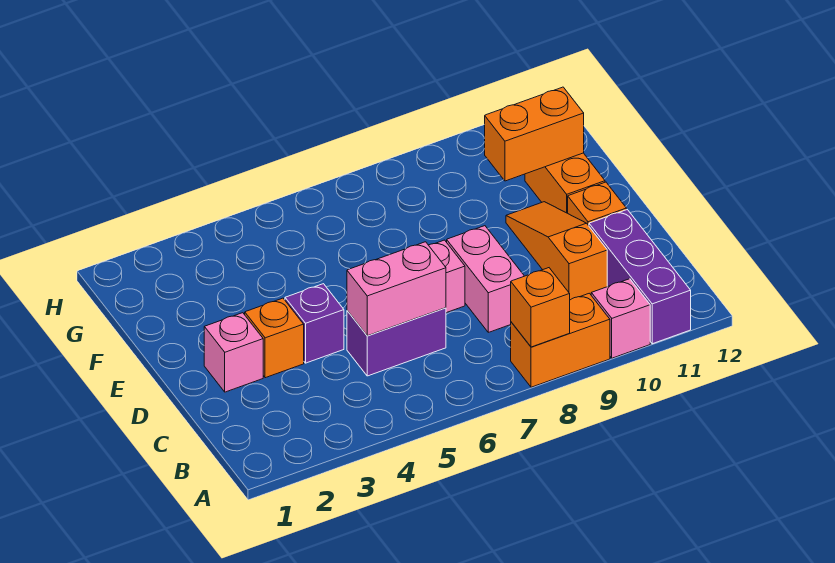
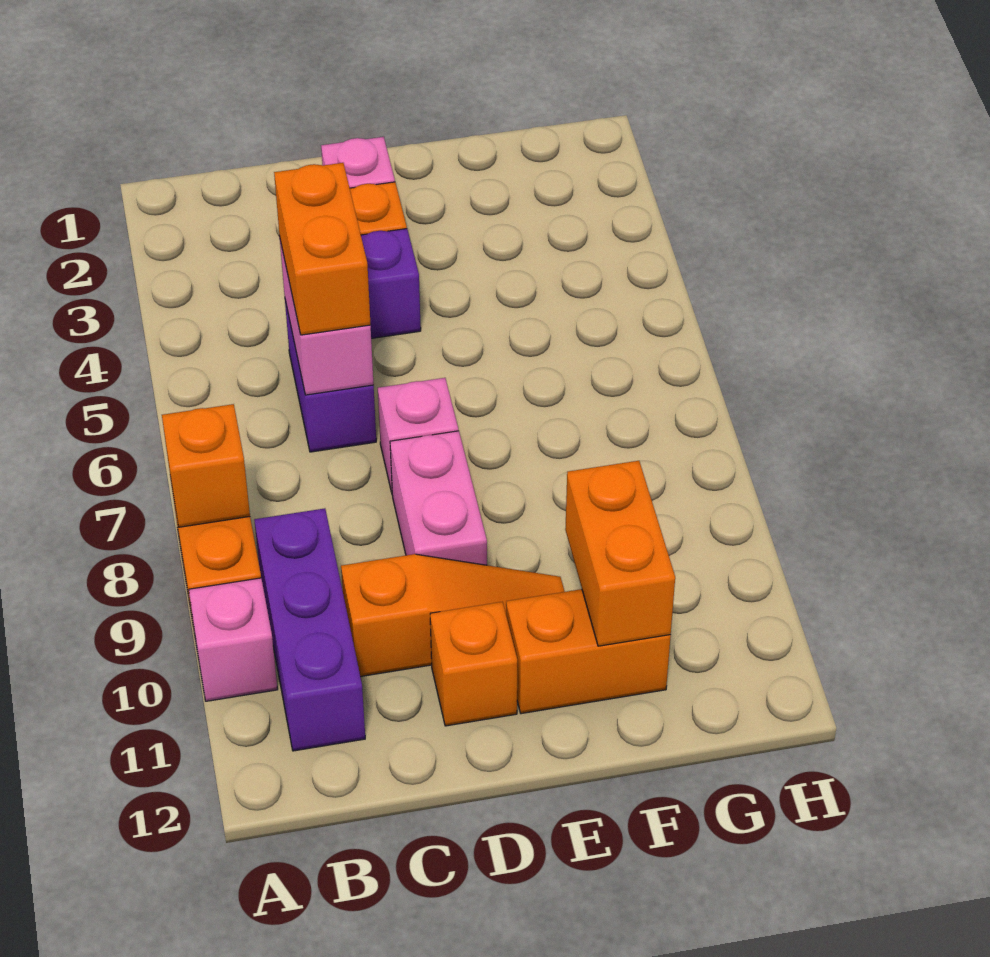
purple 1x3 brick [589,210,691,344] -> purple 1x3 brick turned to [254,508,365,751]
none -> orange 1x2 brick [274,163,371,335]
pink 1x2 brick [447,226,524,332] -> pink 1x2 brick turned to [390,431,487,565]

